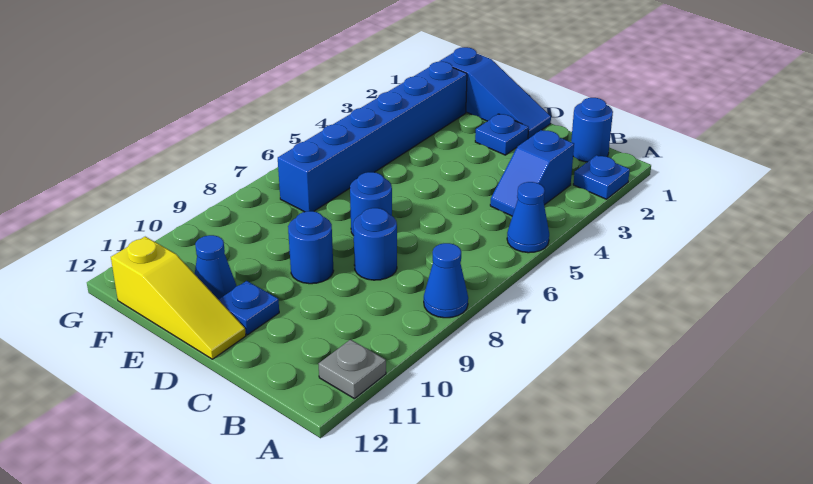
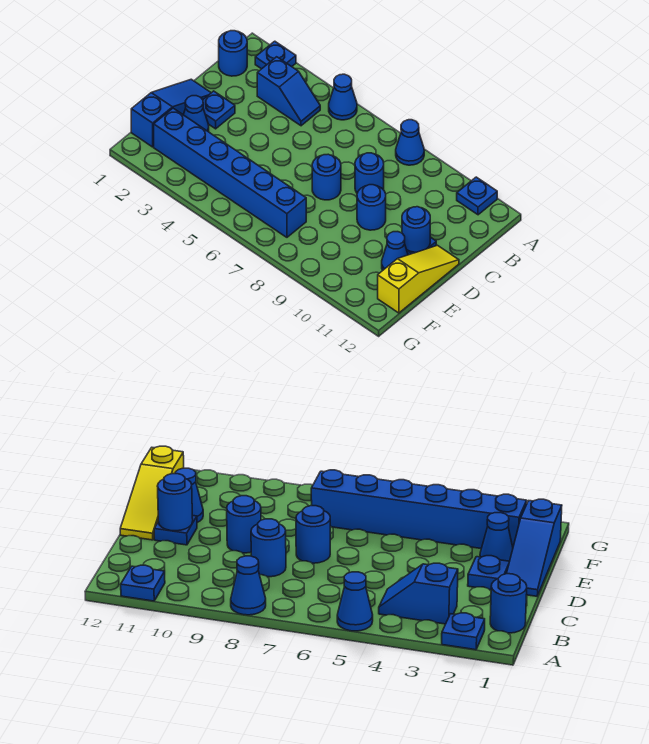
grey 1x1 plate [319,340,386,399] -> blue 1x1 plate [457,177,497,215]
none -> blue 1x1 round brick [402,207,430,252]
none -> blue 1x1 cone [183,96,209,132]

